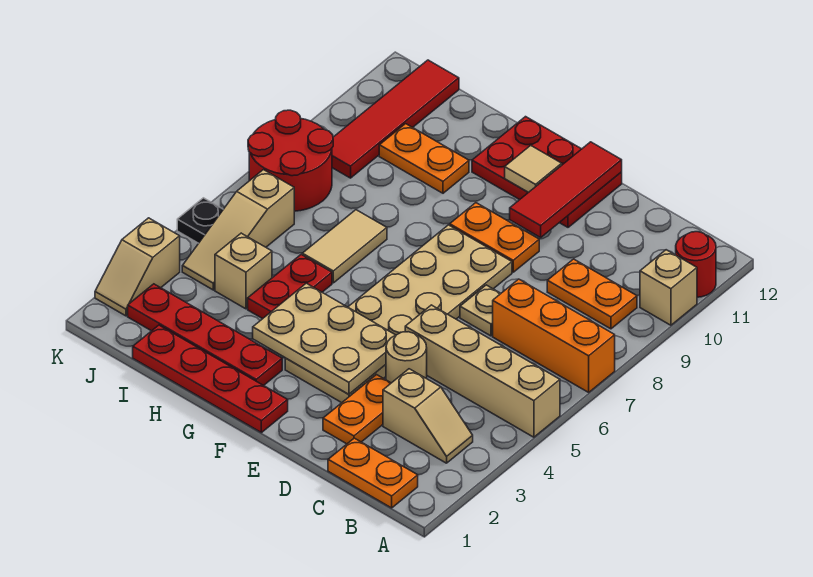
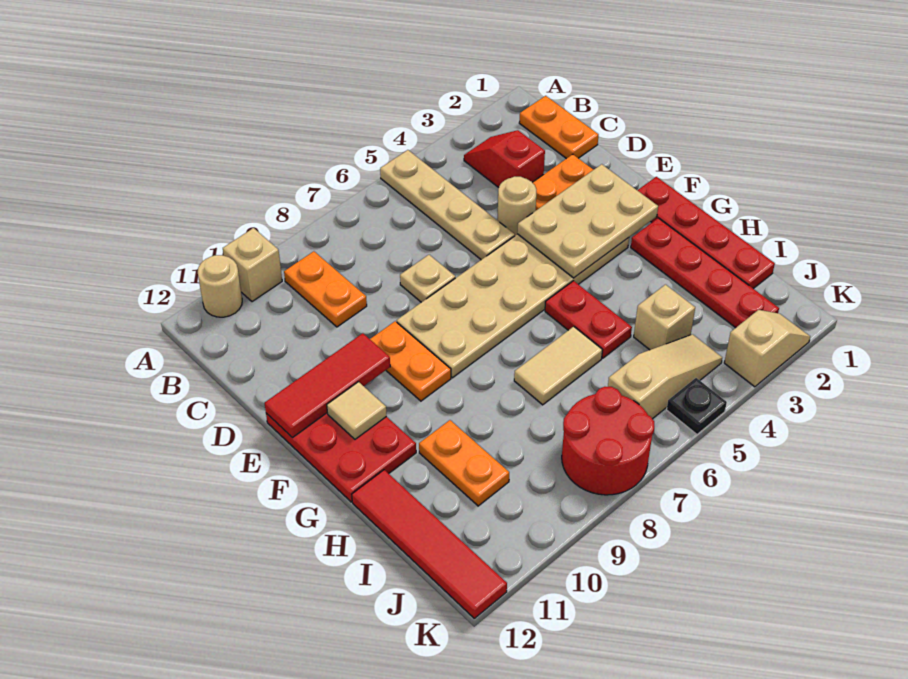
tan 1x4 brick [405,305,560,437] -> tan 1x4 plate [380,150,515,260]
orange 1x3 brick [493,279,615,392] -> none
red 1x1 round brick [676,232,716,297] -> tan 1x1 round brick [198,255,242,317]
tan 1x2 slope [383,369,473,463] -> red 1x2 slope [464,130,545,188]
tan 2x3 plate [253,283,395,394] -> tan 2x3 plate turned to [517,164,658,278]
red 1x2 plate [248,255,332,319] -> red 1x2 plate turned to [545,281,632,358]
red 1x4 tile [332,60,459,178] -> red 1x4 tile turned to [352,470,507,618]

